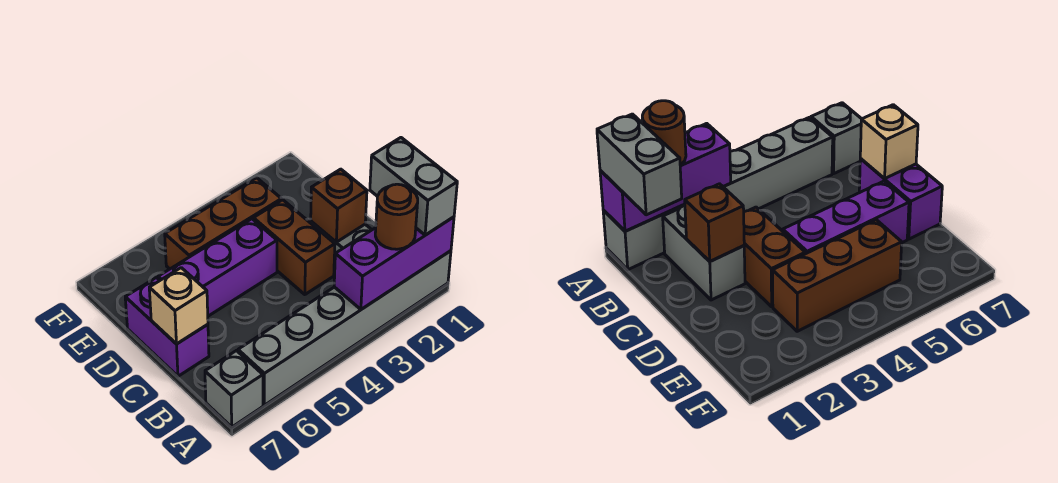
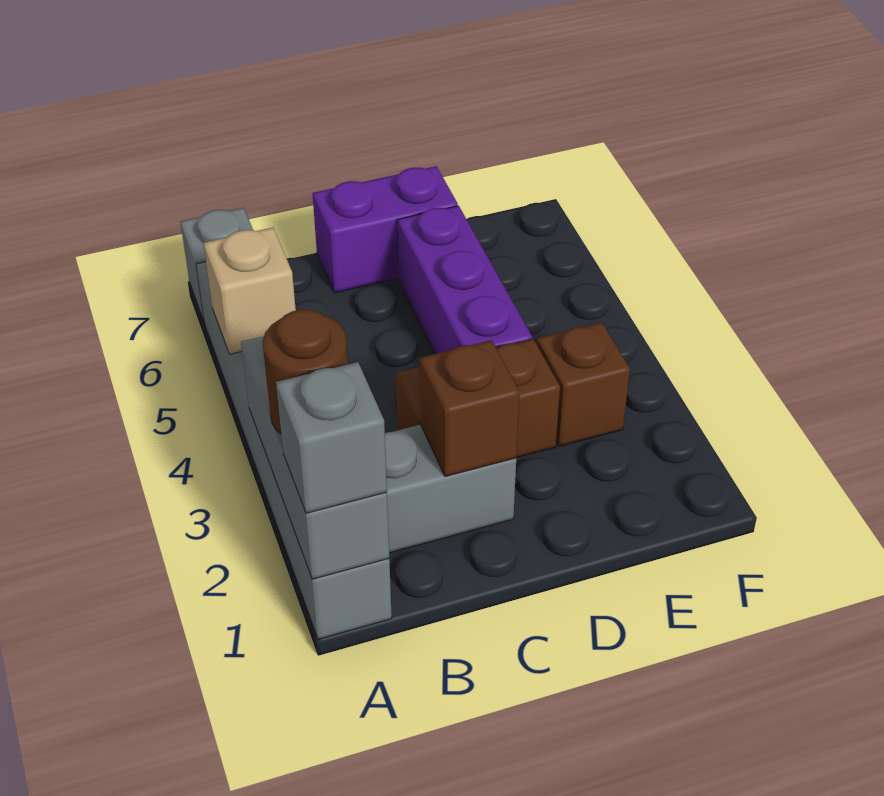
purple 1x3 brick [334,217,454,309] -> grey 1x3 brick [241,336,389,579]
grey 1x2 brick [370,138,457,235] -> grey 1x1 brick [276,362,387,513]
tan 1x1 brick [149,268,208,344] -> tan 1x1 brick moved to [204,227,296,354]
brown 1x3 brick [165,178,281,269] -> brown 1x1 brick [537,322,630,446]

